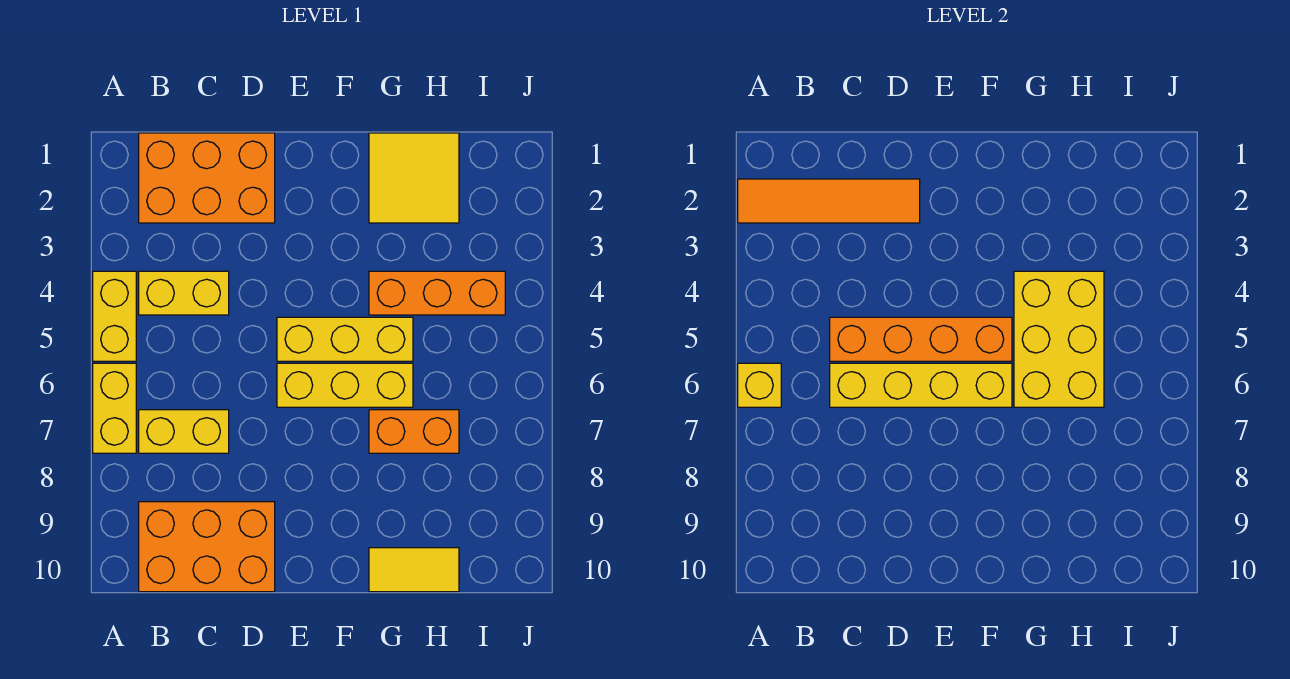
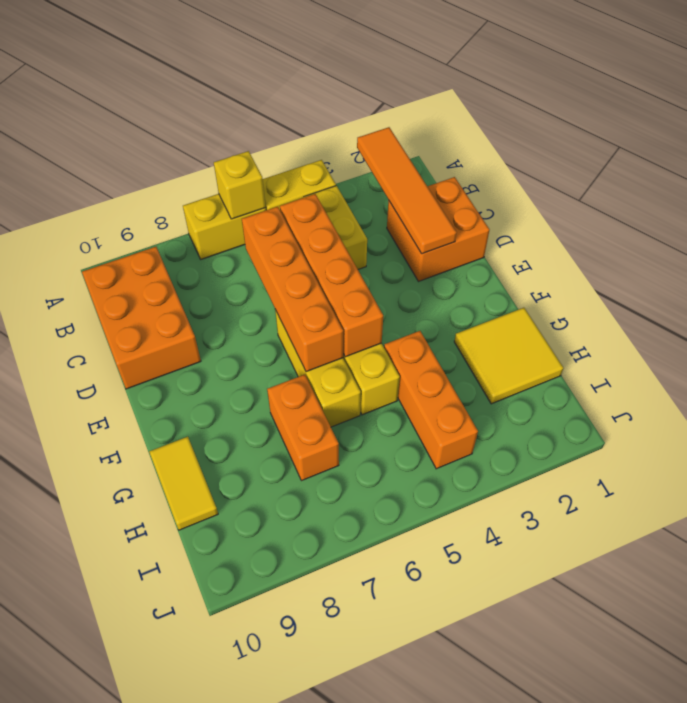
orange 2x3 brick [139,133,275,223] -> orange 2x2 brick [387,177,489,282]
yellow 1x2 brick [139,410,229,453] -> none
yellow 1x4 brick [830,363,1012,407] -> orange 1x4 brick [242,207,343,372]
yellow 2x3 brick [1014,271,1104,407] -> none

